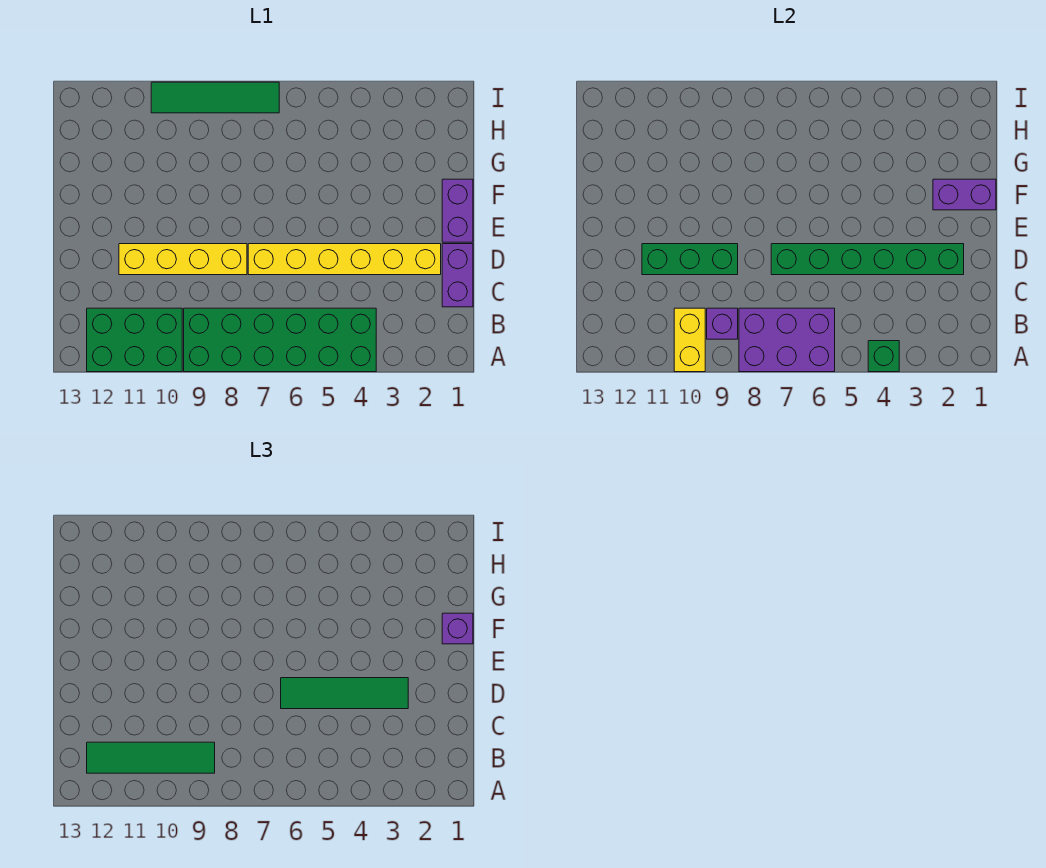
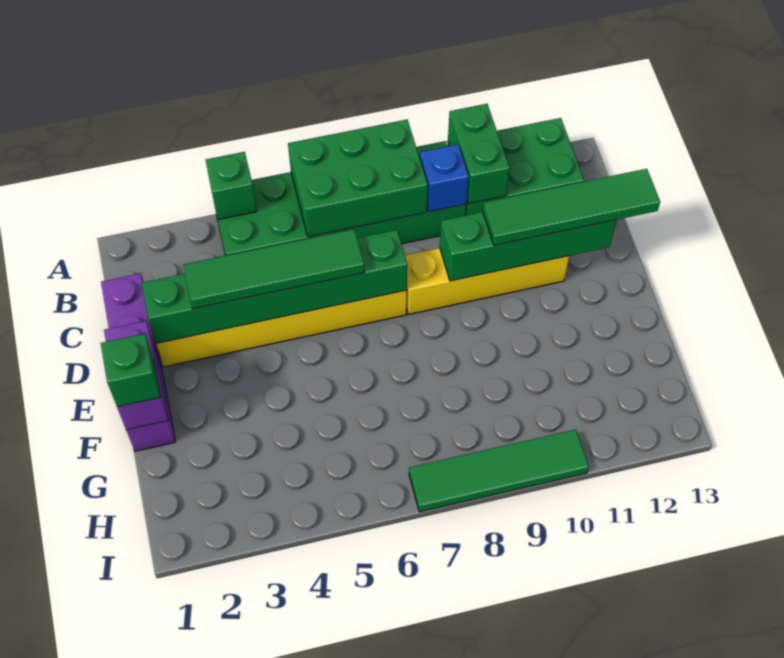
purple 2x3 brick [739,308,835,372] -> green 2x3 brick [288,120,428,237]
yellow 1x2 brick [674,308,705,372] -> green 1x2 brick [448,104,510,204]
purple 1x1 brick [707,308,738,339] -> blue 1x1 brick [420,144,469,212]
green 1x4 tile [87,742,215,773] -> green 1x4 tile moved to [483,169,660,245]
green 1x3 brick [642,244,738,275] -> green 1x4 brick [440,212,616,281]
purple 1x2 brick [933,179,996,210] -> purple 1x2 brick turned to [104,321,168,430]
purple 1x1 brick [442,613,473,644] -> green 1x1 brick [101,334,160,407]

